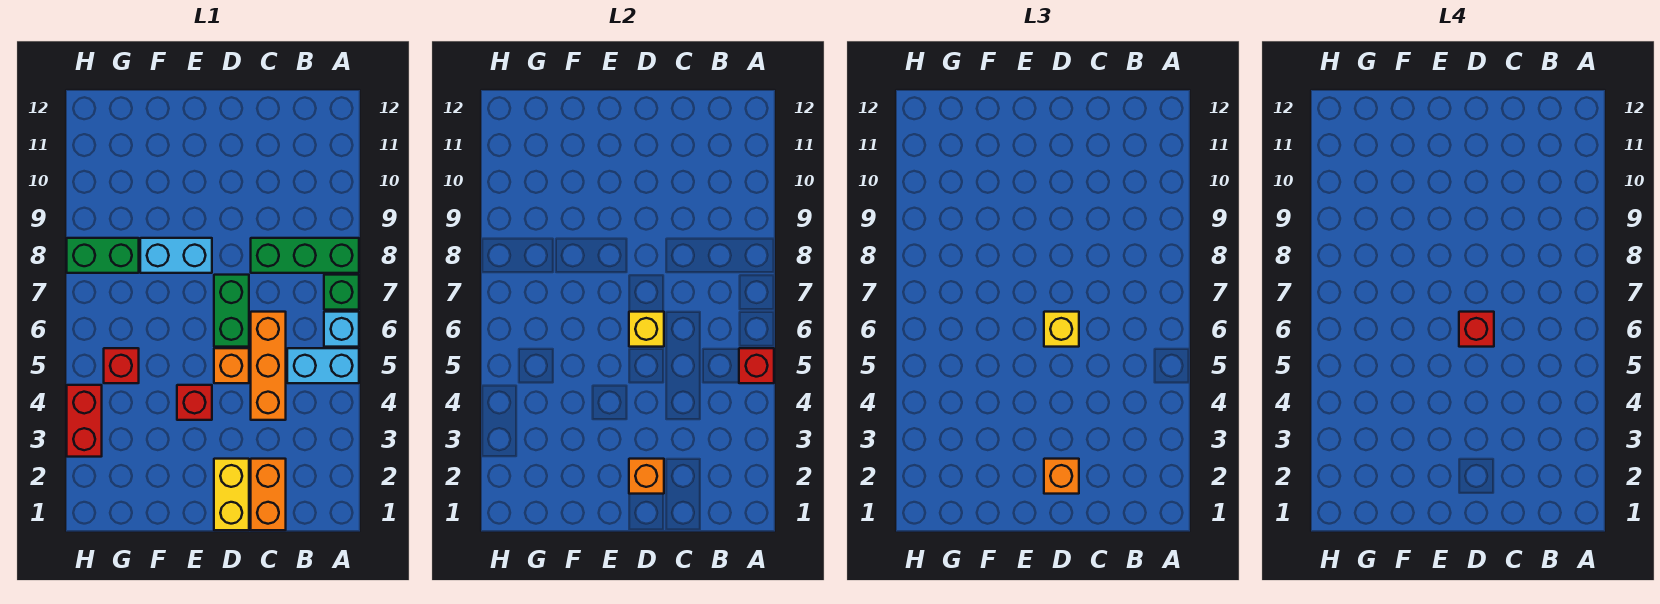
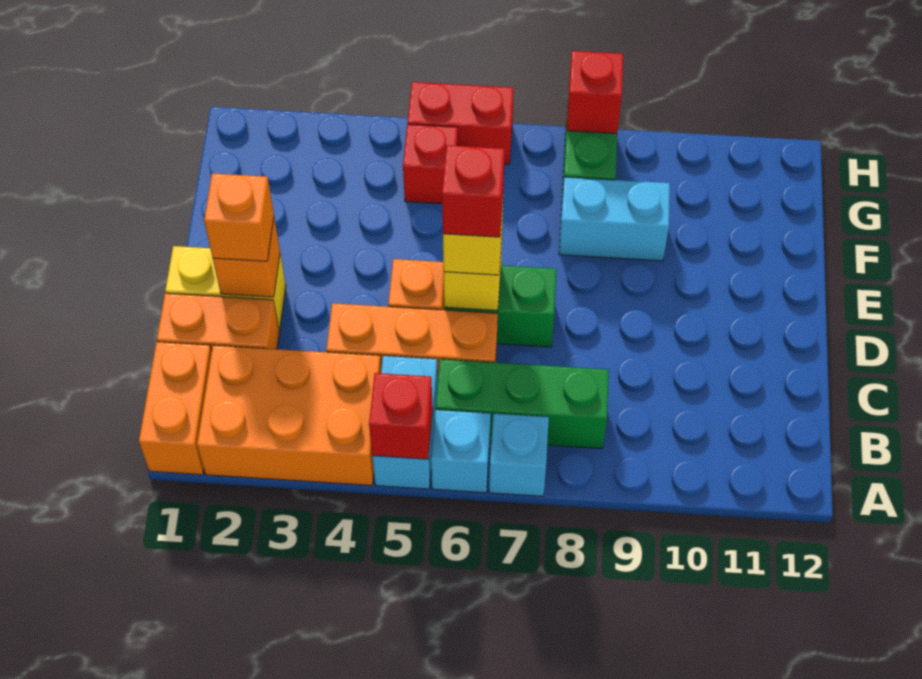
none -> orange 1x2 brick [139,342,212,475]
none -> orange 2x3 brick [197,345,381,485]
green 1x1 brick [324,275,359,310] -> cyan 1x1 brick [489,414,549,496]
green 1x3 brick [251,238,359,273] -> green 1x3 brick turned to [436,359,609,449]
red 1x1 brick [177,385,212,420] -> red 1x1 brick moved to [567,51,623,134]
cyan 1x2 brick [140,238,212,273] -> cyan 1x2 brick turned to [559,177,670,261]
red 1x2 brick [67,385,102,457] -> red 1x2 brick moved to [408,82,514,164]

